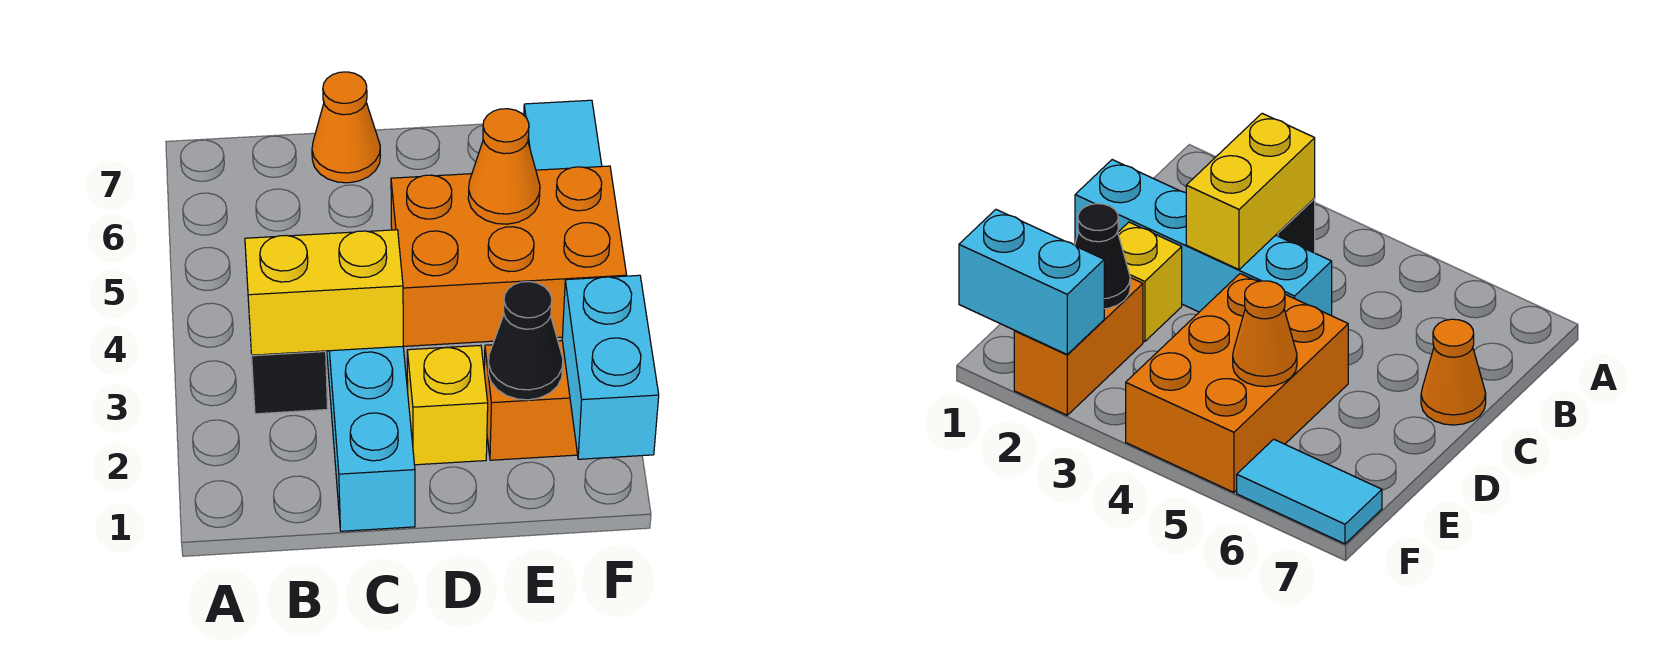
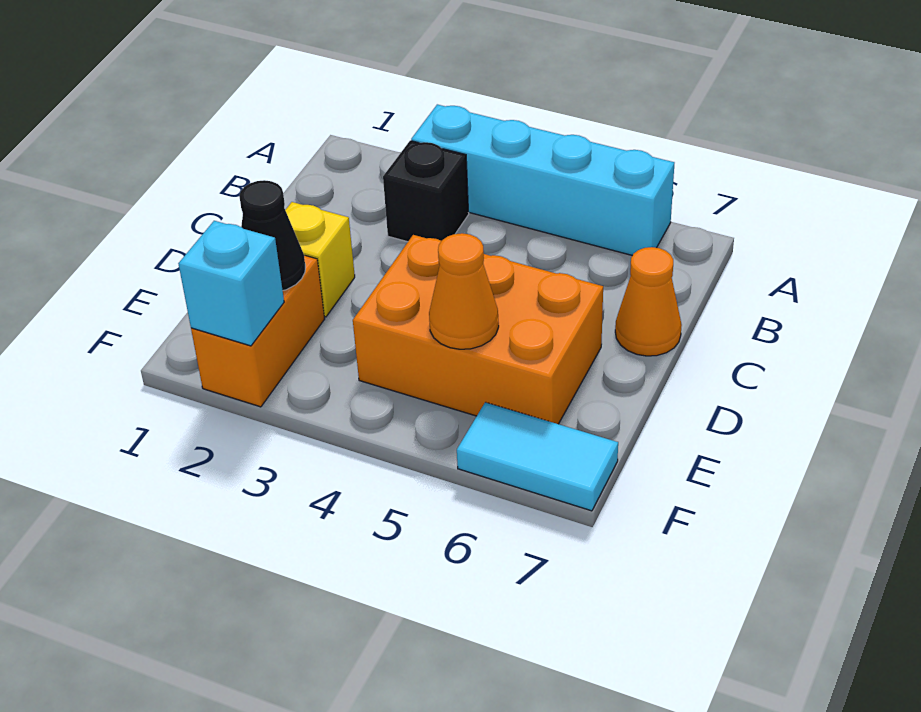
yellow 1x2 brick [245,230,403,355] -> none
cyan 1x4 brick [327,346,415,531] -> cyan 1x4 brick moved to [411,104,674,255]
orange 2x3 brick [391,166,627,346] -> orange 2x3 brick turned to [353,235,603,424]
cyan 1x2 brick [562,275,659,459] -> cyan 1x1 brick [178,221,284,346]

